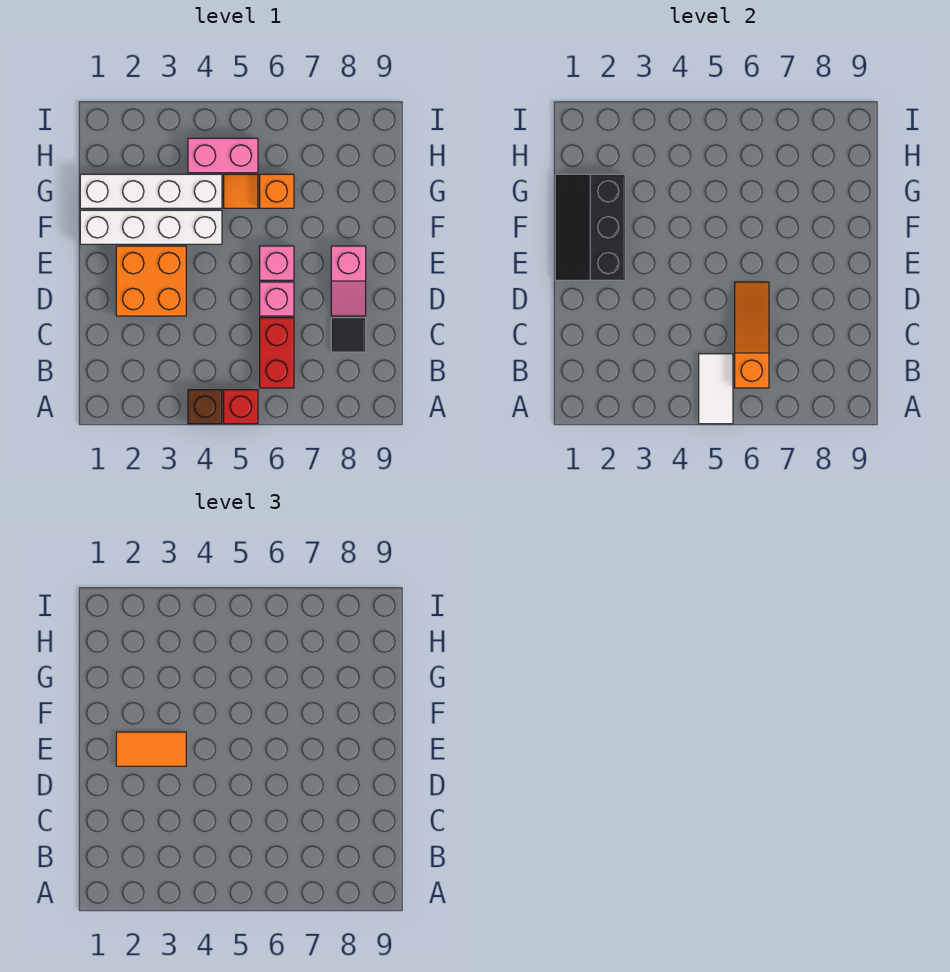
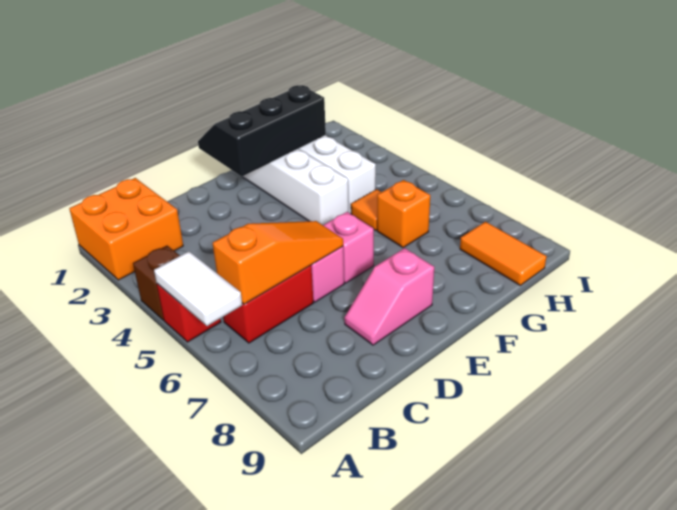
white 1x2 tile [699,354,733,424] -> white 1x2 tile turned to [154,252,242,326]
black 1x1 tile [331,318,366,352] -> none
orange 2x2 brick [116,246,186,316] -> orange 2x2 brick moved to [69,178,183,280]
orange 1x2 tile [116,732,186,766] -> orange 1x2 tile moved to [460,222,547,285]
pink 1x2 brick [188,138,258,173] -> none

